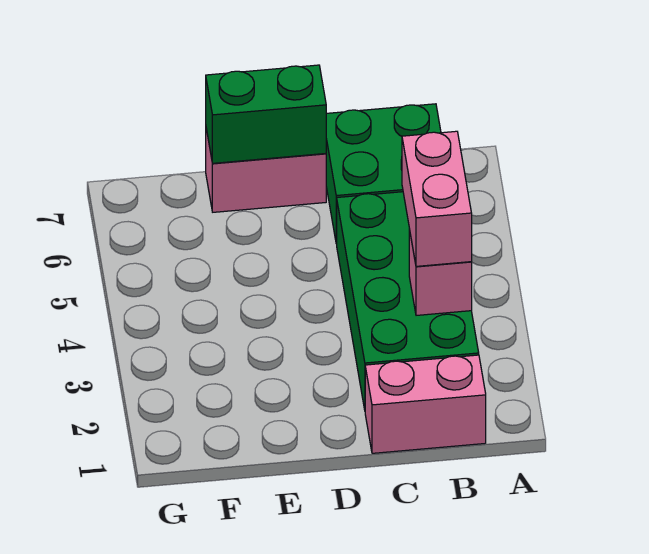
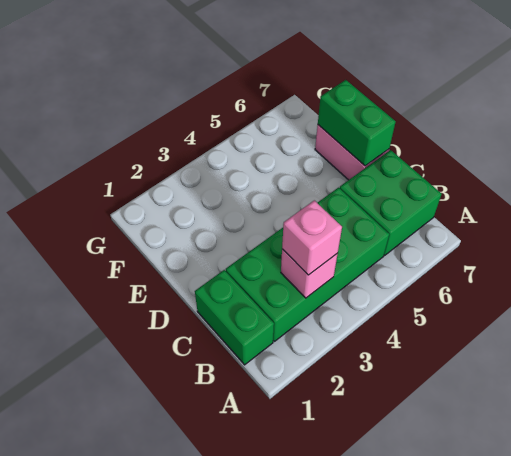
pink 1x2 brick [365,355,486,453] -> green 1x2 brick [195,270,274,365]
pink 1x2 brick [402,131,472,266] -> pink 1x1 brick [282,200,342,275]

